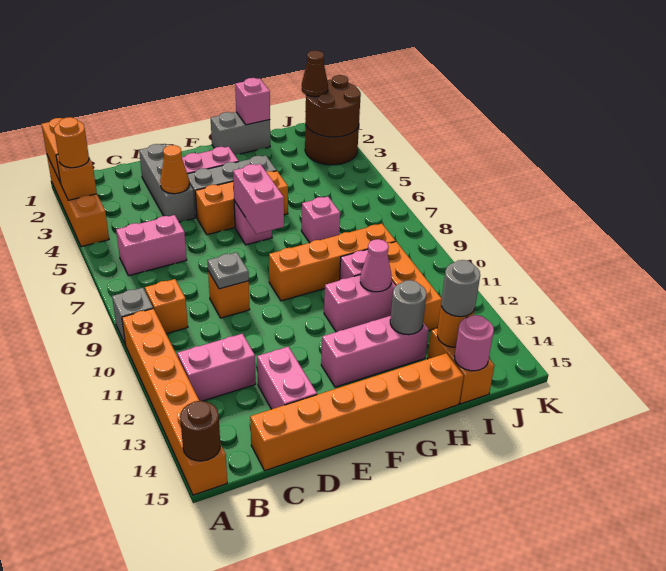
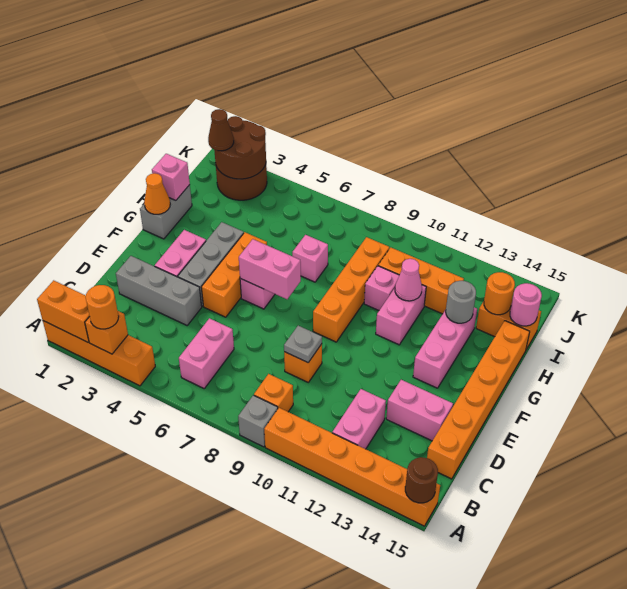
orange 1x1 cone [160,145,189,194] -> orange 1x1 cone moved to [144,173,170,214]
grey 1x1 round brick [441,260,480,317] -> none

